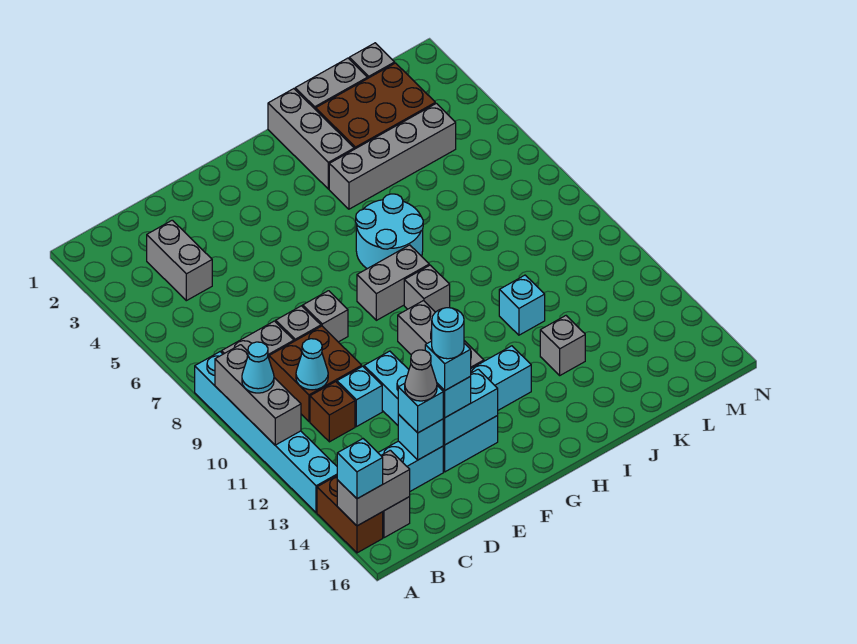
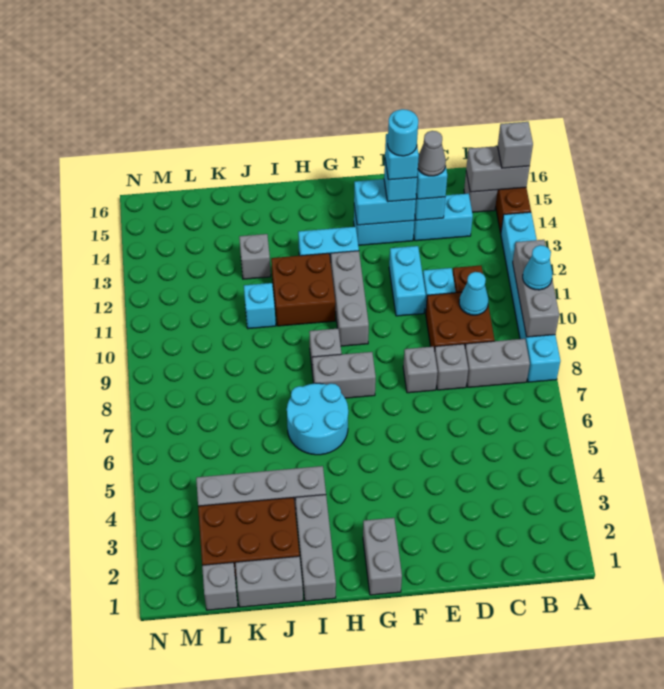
cyan 1x1 brick [337,439,383,499] -> grey 1x1 brick [498,122,533,168]
grey 1x2 brick [147,220,212,301] -> grey 1x2 brick moved to [363,518,402,595]
none -> brown 2x2 brick [271,253,335,326]

